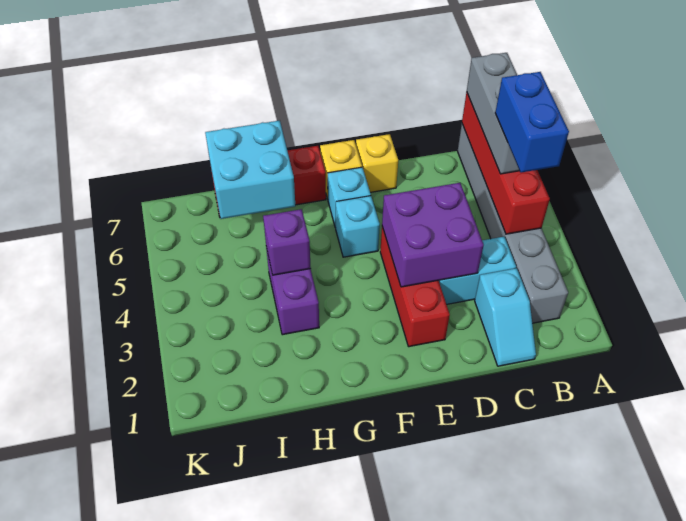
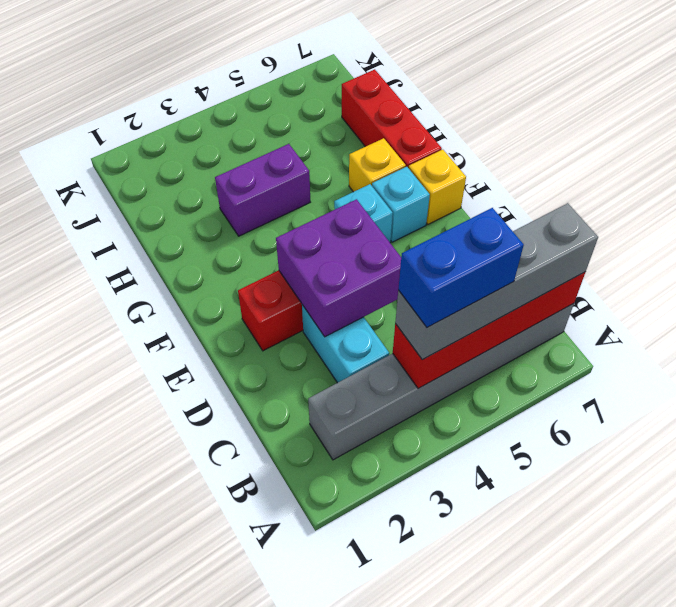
grey 1x3 brick [467,53,520,174] -> grey 1x4 brick [395,203,598,360]
cyan 1x2 slope [475,268,536,366] -> none
yellow 1x1 brick [356,134,398,192] -> yellow 1x1 brick moved to [349,138,406,192]
purple 1x1 brick [263,209,311,275] -> none
cyan 2x2 brick [205,121,295,219] -> none

